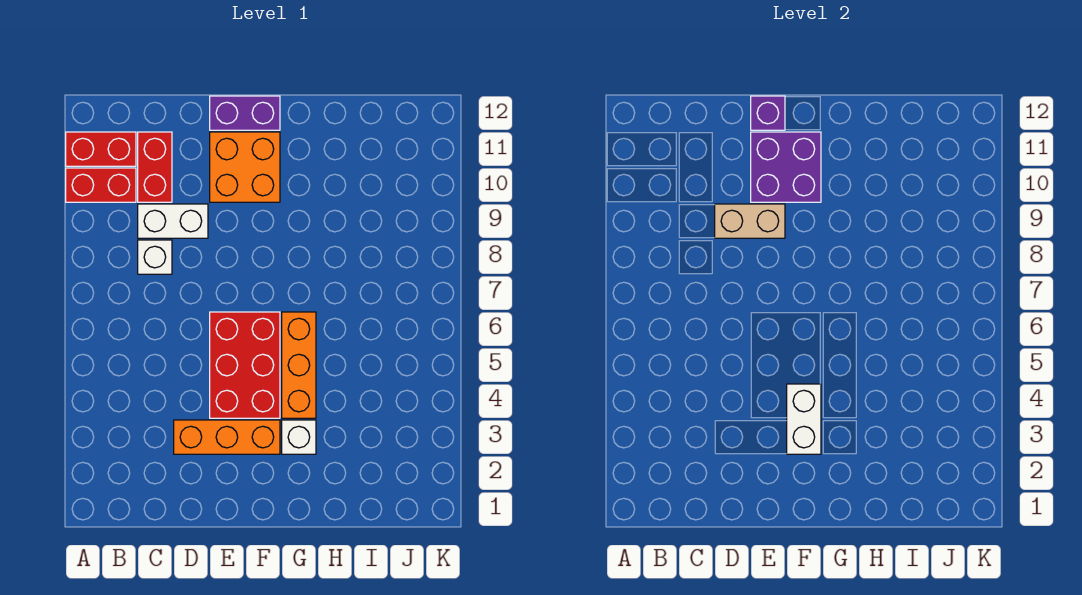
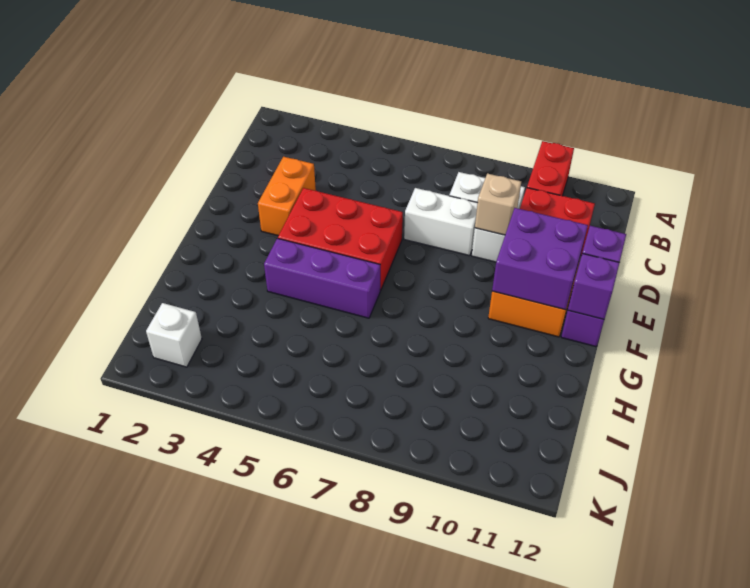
red 1x2 brick [66,132,136,166] -> none
orange 1x3 brick [174,420,280,454] -> orange 1x2 brick [258,157,316,236]
tan 1x2 brick [715,204,785,238] -> tan 1x1 brick [475,174,521,235]
white 1x2 brick [787,384,821,454] -> white 1x2 brick moved to [404,188,477,256]
none -> purple 1x1 brick [568,253,620,319]
white 1x1 brick [282,420,316,454] -> white 1x1 brick moved to [146,303,202,367]
orange 1x3 brick [282,312,316,418] -> purple 1x3 brick [264,238,380,318]

